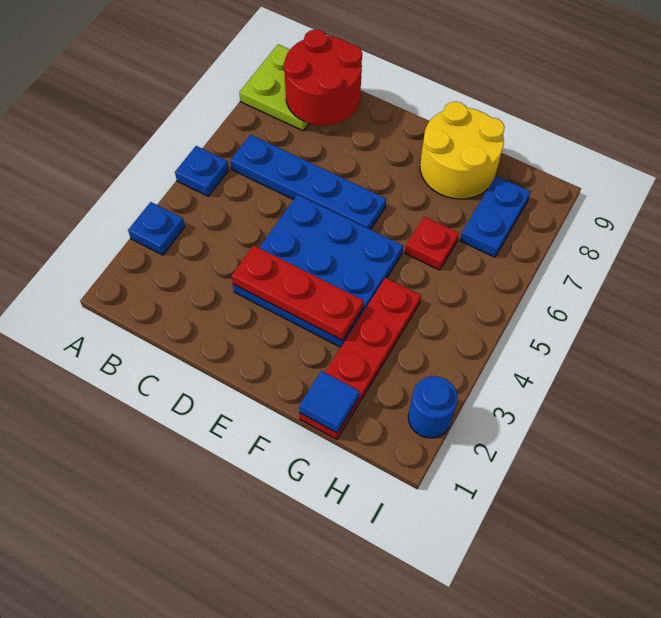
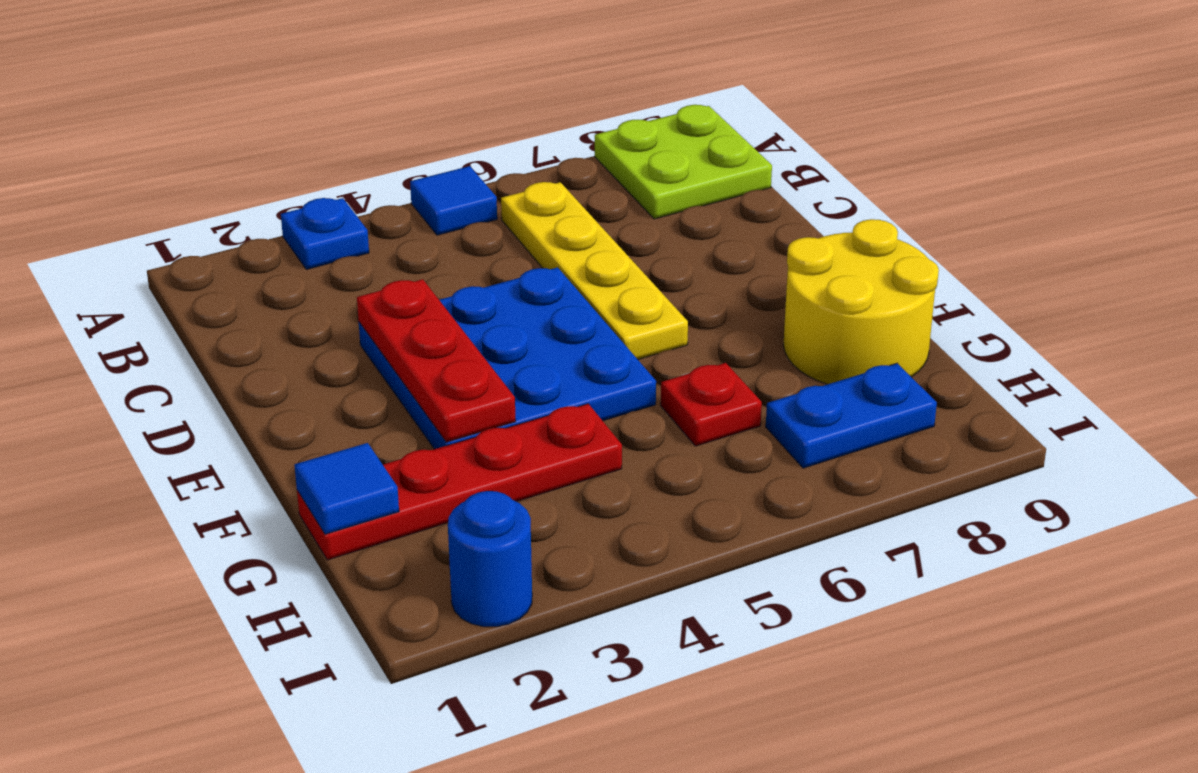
blue 1x1 plate [175,146,229,196] -> blue 1x1 tile [410,166,497,235]
blue 1x4 plate [230,135,386,230] -> yellow 1x4 plate [501,182,688,359]
red 2x2 round brick [284,29,362,126] -> none

